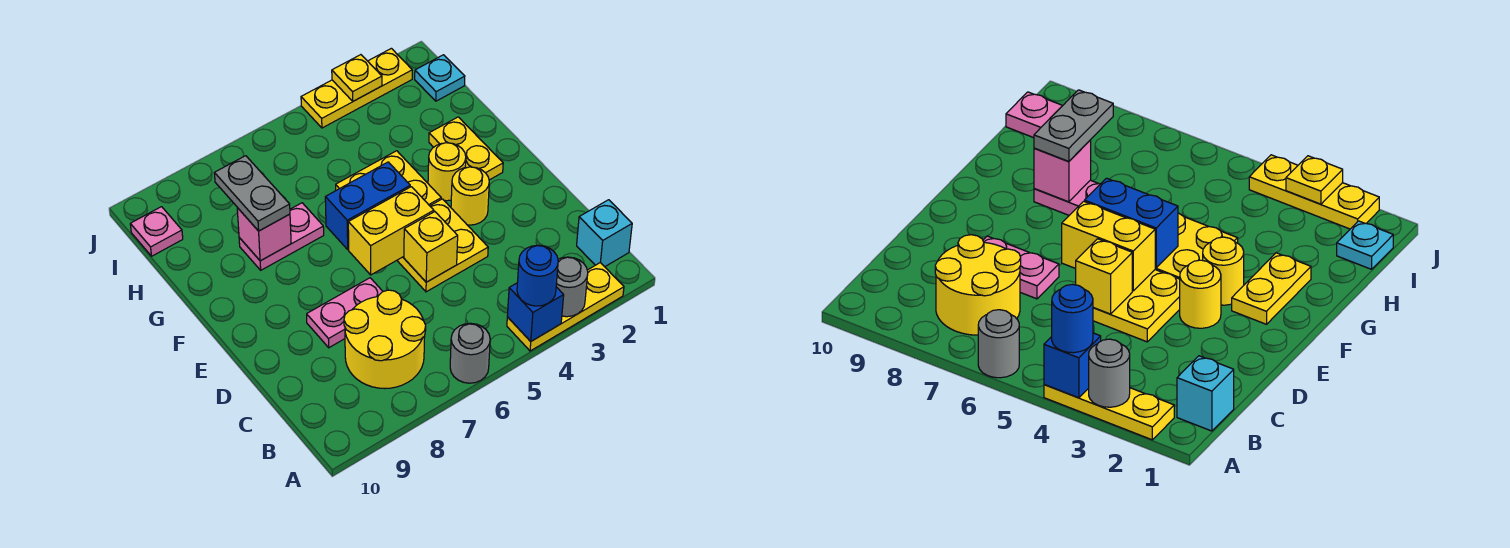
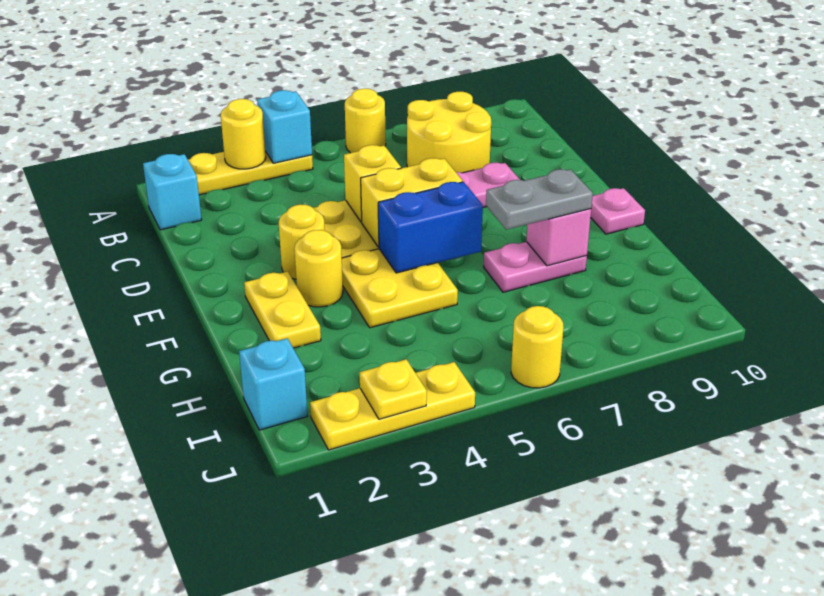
grey 1x1 round brick [556,257,588,317] -> yellow 1x1 round brick [221,99,266,169]
blue 1x1 brick [507,283,564,341] -> cyan 1x1 brick [257,90,312,163]
blue 1x1 round brick [517,245,558,306] -> none
grey 1x1 round brick [450,323,490,383] -> yellow 1x1 round brick [345,89,386,153]
grey 1x2 plate [214,156,290,231] -> grey 1x2 plate turned to [486,169,593,230]
cyan 1x1 plate [415,55,465,101] -> cyan 1x1 brick [239,338,307,430]
pink 1x1 plate [130,207,183,256] -> pink 1x1 plate moved to [591,188,645,234]
none -> yellow 1x1 round brick [511,306,564,388]

